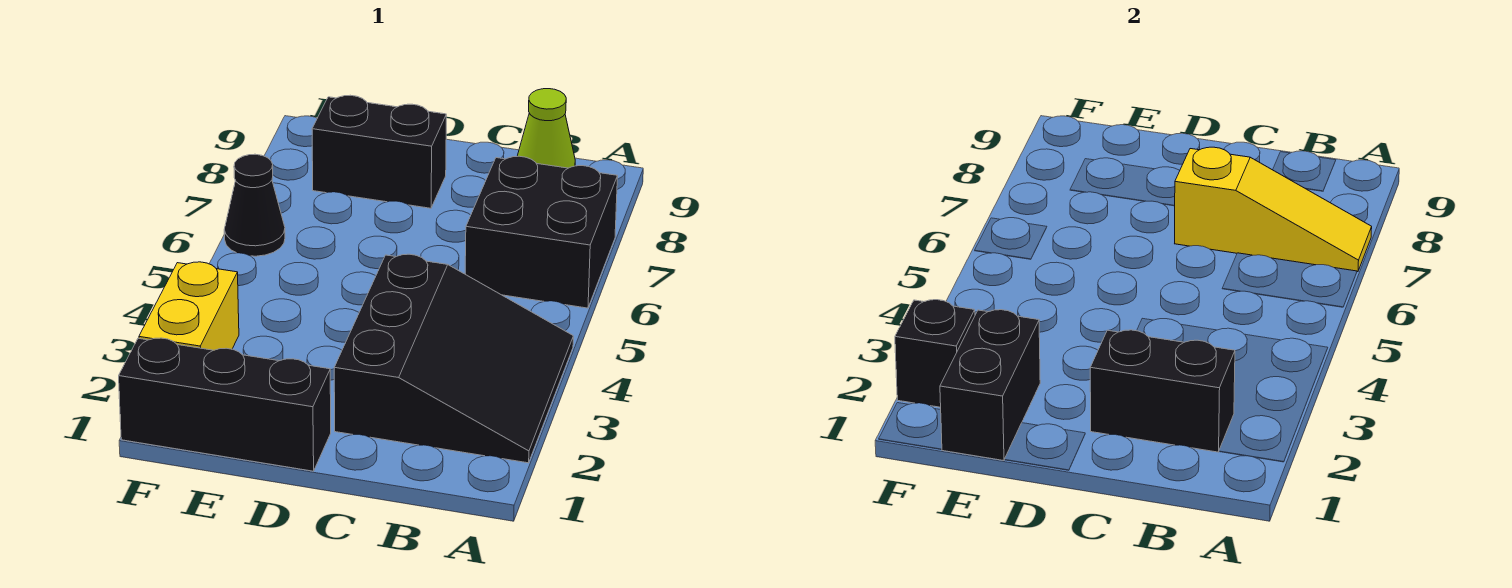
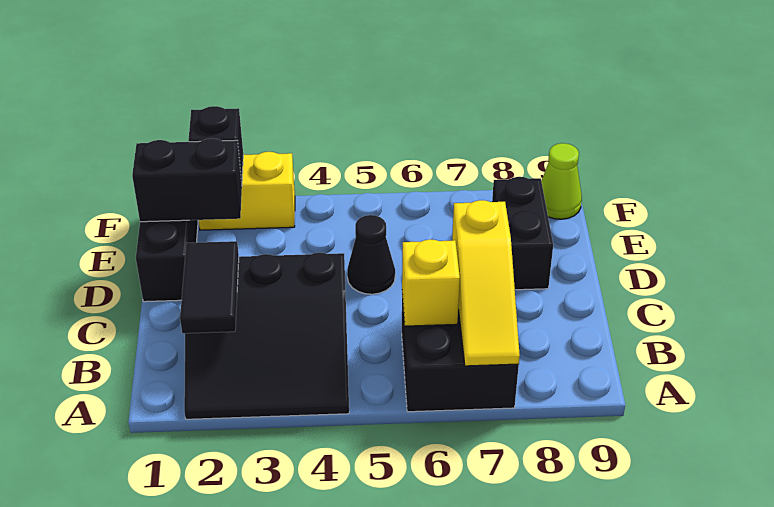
black 1x2 brick [1090,330,1235,452] -> black 1x2 tile [180,241,239,333]
none -> yellow 1x1 brick [402,239,460,326]
lime 1x1 cone [518,89,575,168] -> lime 1x1 cone moved to [541,143,582,219]
black 1x1 cone [224,154,285,256] -> black 1x1 cone moved to [347,215,395,294]

